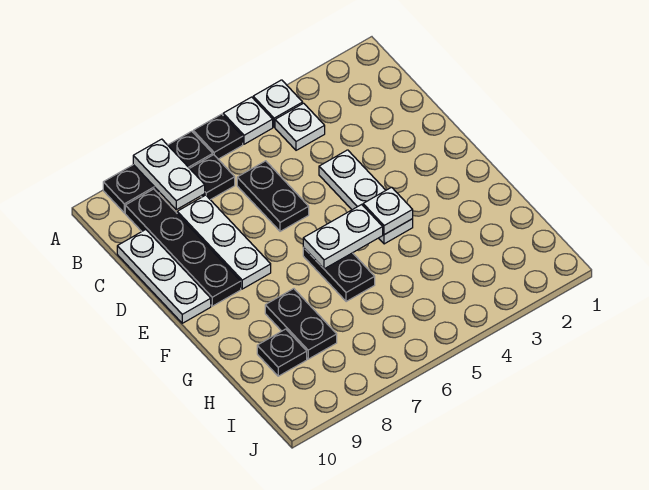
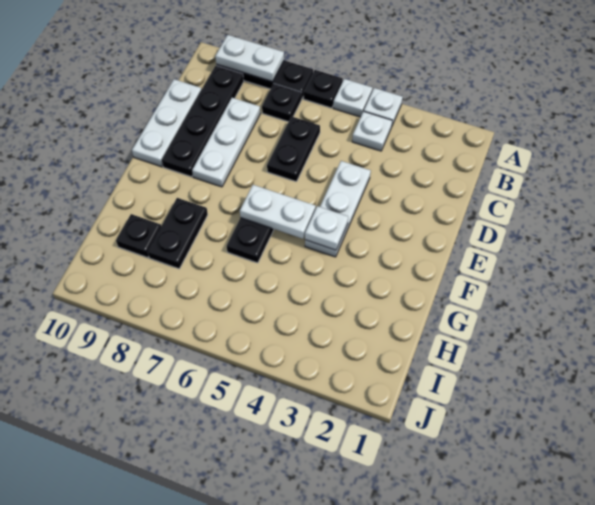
white 1x2 plate [133,139,205,210] -> white 1x2 plate turned to [215,35,284,82]

